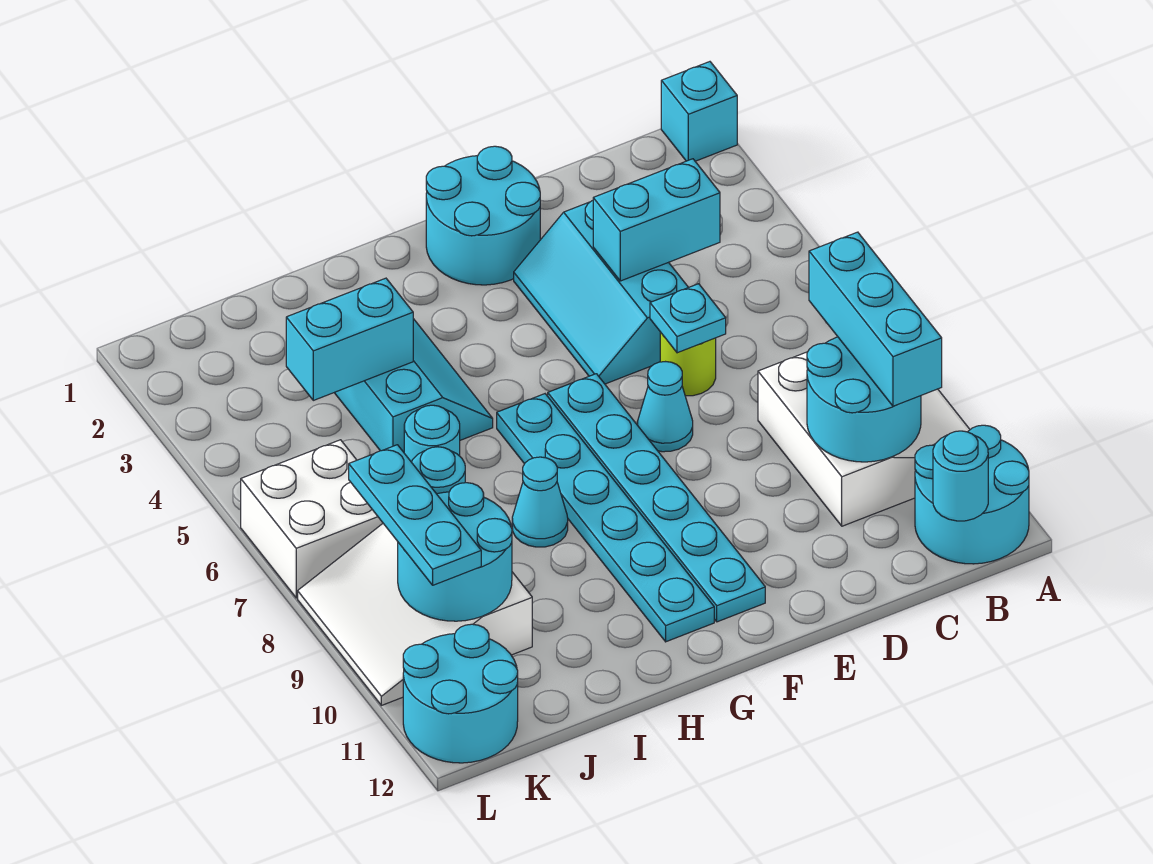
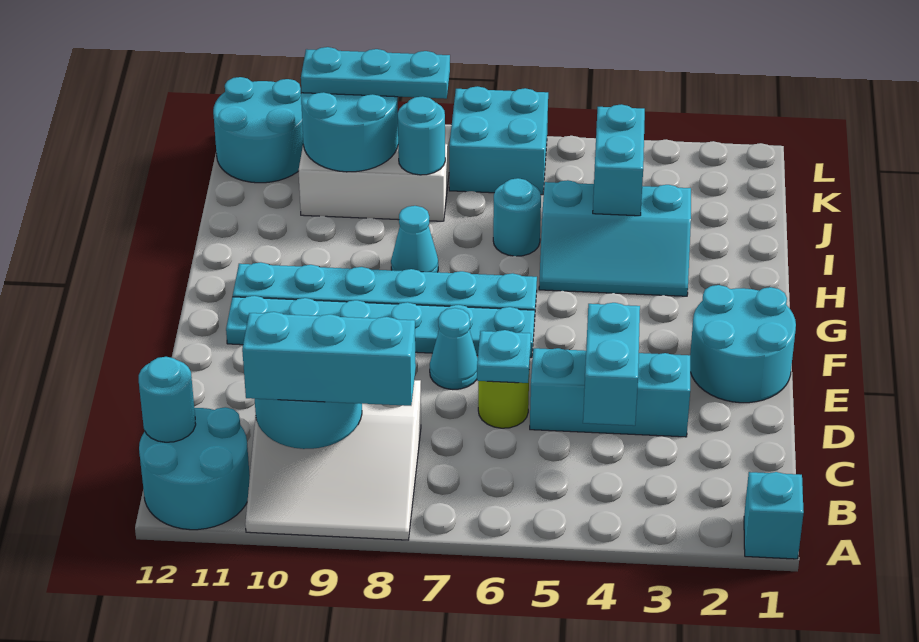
white 2x2 brick [241,440,383,598] -> cyan 2x2 brick [449,86,548,195]

